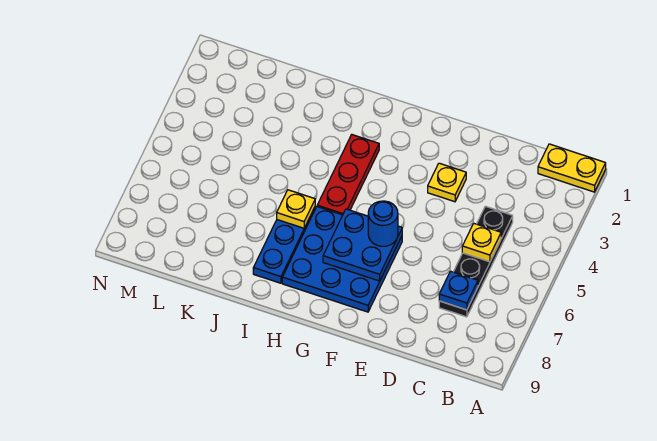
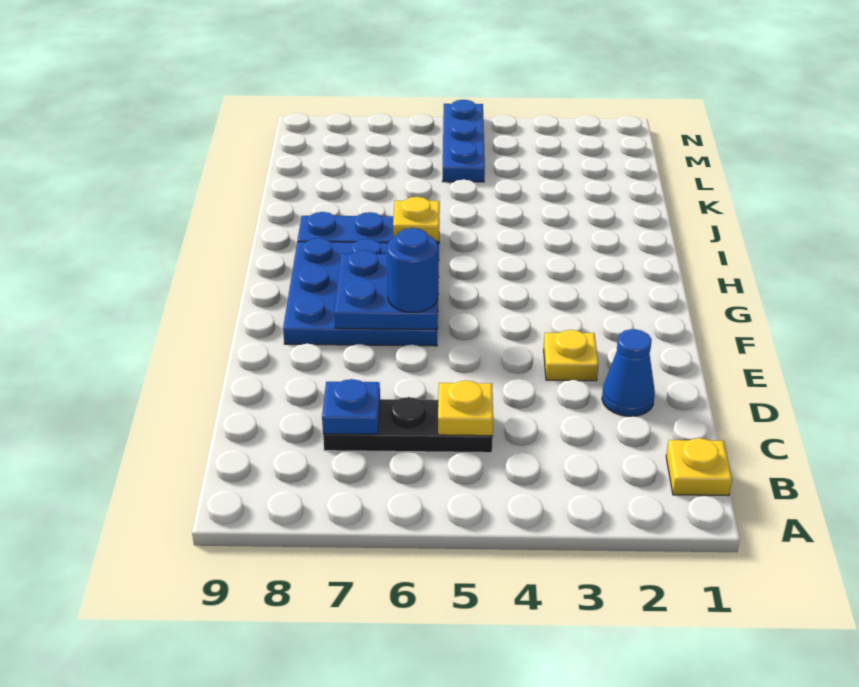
yellow 1x2 plate [538,144,606,192] -> yellow 1x1 plate [666,438,732,496]
black 1x4 plate [439,206,513,317] -> black 1x3 plate [323,397,493,453]
none -> blue 1x1 cone [602,329,655,416]
red 1x3 plate [317,135,379,215] -> none
none -> blue 1x3 plate [443,100,485,182]

